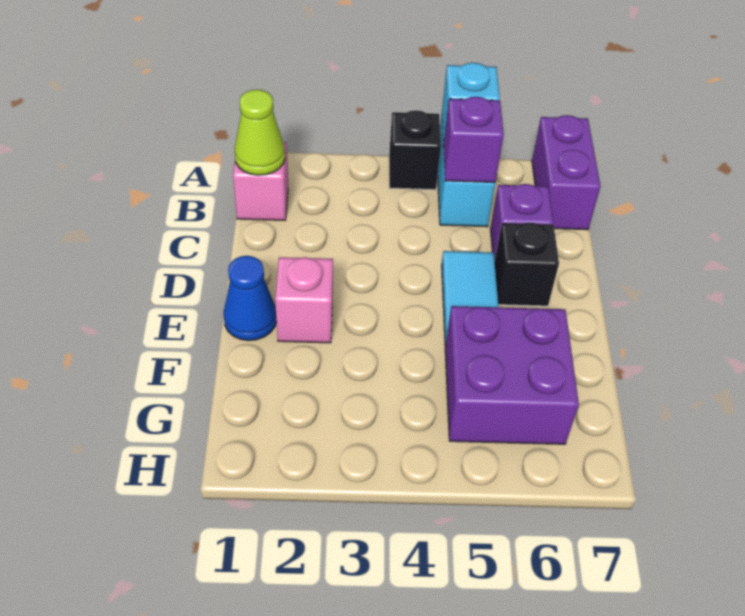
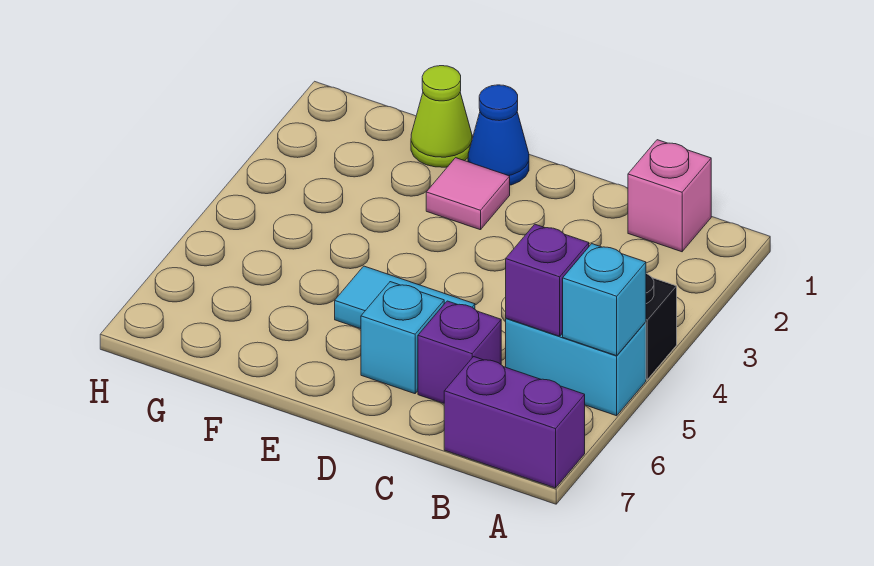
lime 1x1 cone [235,90,285,175] -> lime 1x1 cone moved to [411,66,472,167]
black 1x1 brick [495,223,559,306] -> cyan 1x1 brick [361,282,444,394]
pink 1x1 brick [275,257,333,343] -> pink 1x1 tile [426,158,510,230]
purple 2x2 brick [445,306,579,444] -> none

